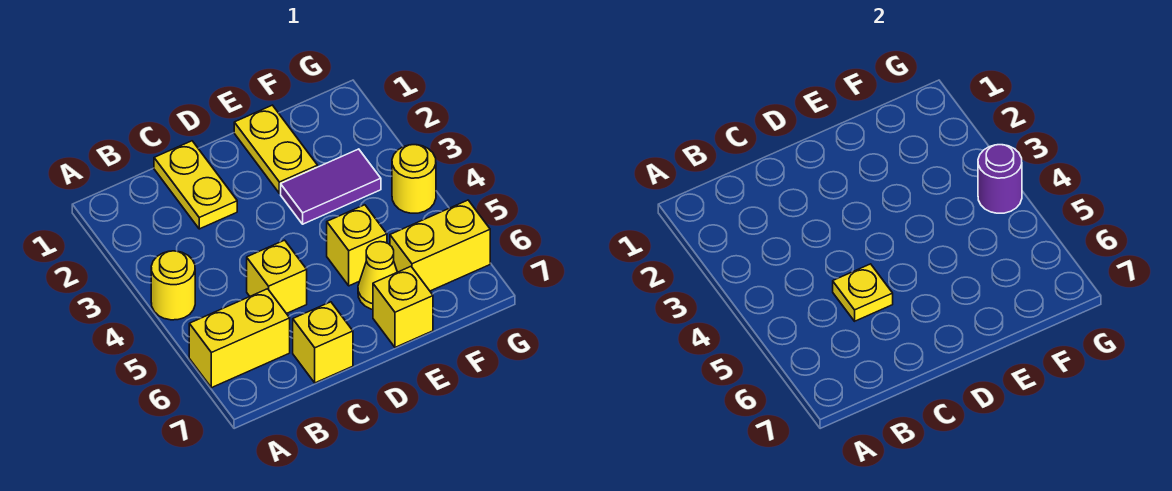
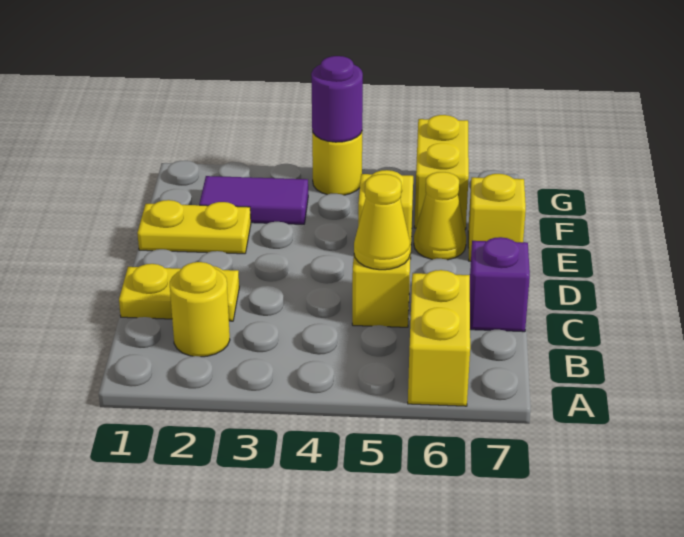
yellow 1x1 round brick [151,251,195,320] -> yellow 1x1 round brick moved to [170,262,230,357]
yellow 1x1 plate [833,264,893,321] -> yellow 1x1 cone [354,174,410,270]
yellow 1x1 brick [293,302,353,383] -> purple 1x1 brick [470,237,530,332]
purple 1x2 tile [281,149,381,224] -> purple 1x2 tile turned to [199,176,308,224]

